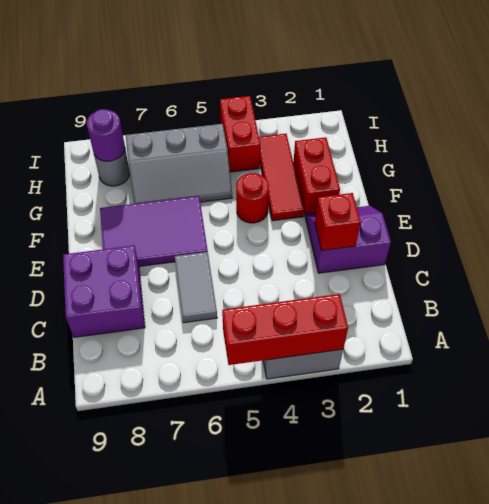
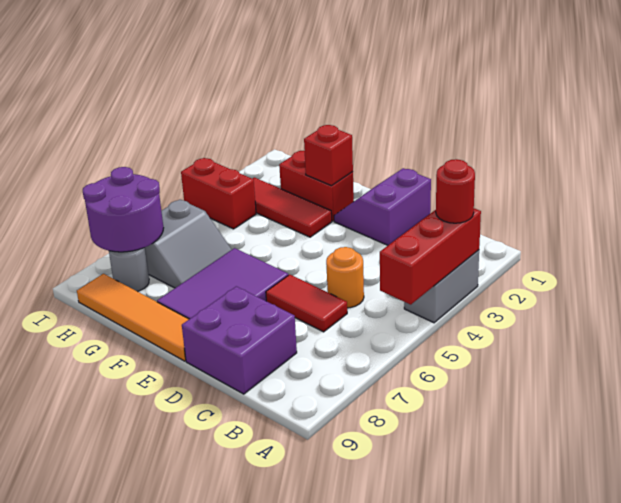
none -> orange 1x1 round brick [326,247,364,308]
grey 1x2 tile [175,252,217,323] -> red 1x2 tile [266,274,347,332]
red 1x1 brick [315,193,361,251] -> red 1x1 brick moved to [304,125,353,186]
none -> orange 1x4 tile [77,274,189,361]
red 1x1 round brick [236,173,269,223] -> red 1x1 round brick moved to [436,159,475,223]
grey 2x3 slope [126,124,232,204] -> grey 2x2 slope [145,199,232,288]
purple 1x1 round brick [87,109,125,161] -> purple 2x2 round brick [83,167,163,252]

